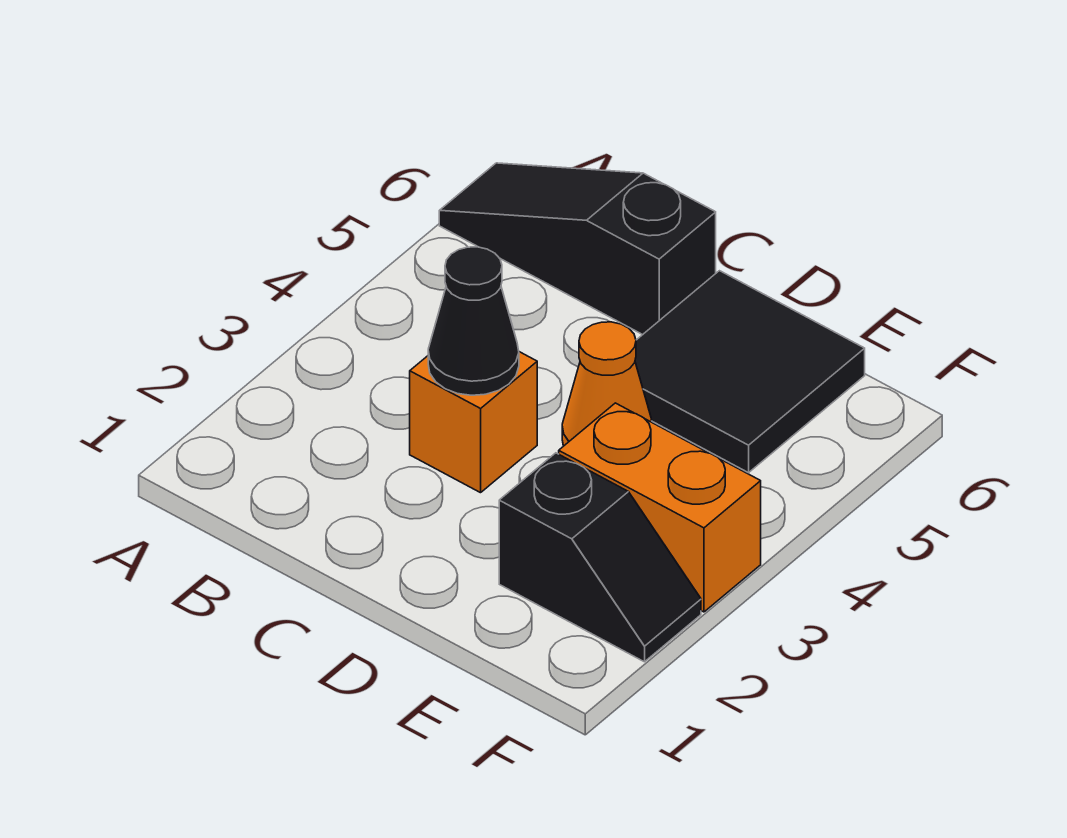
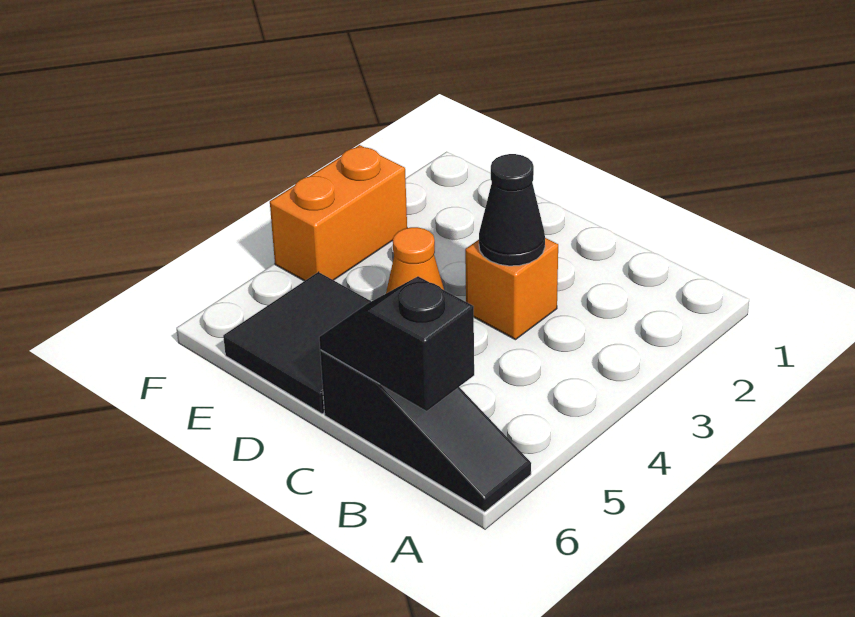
black 1x2 slope [499,453,701,662] -> black 1x2 slope moved to [319,276,474,411]
orange 1x2 brick [559,403,761,612] -> orange 1x2 brick turned to [270,145,407,281]

